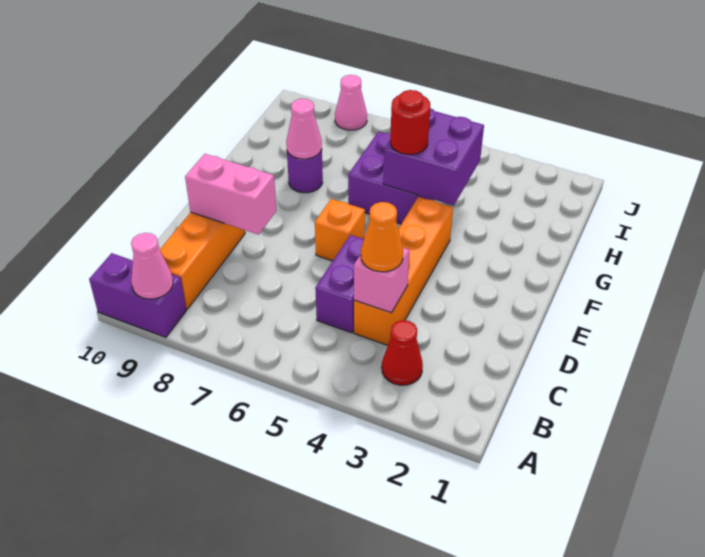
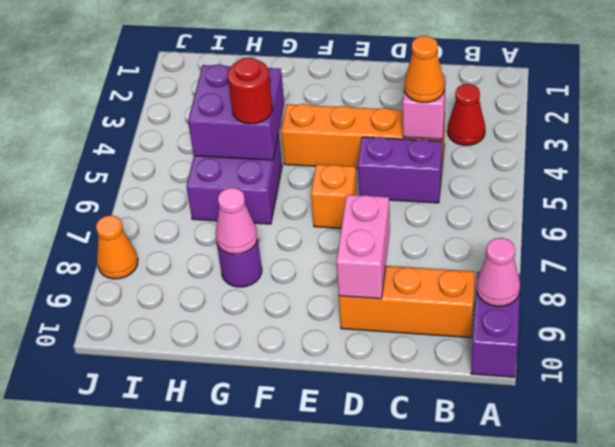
pink 1x1 cone [335,75,367,130] -> orange 1x1 cone [96,215,138,279]

